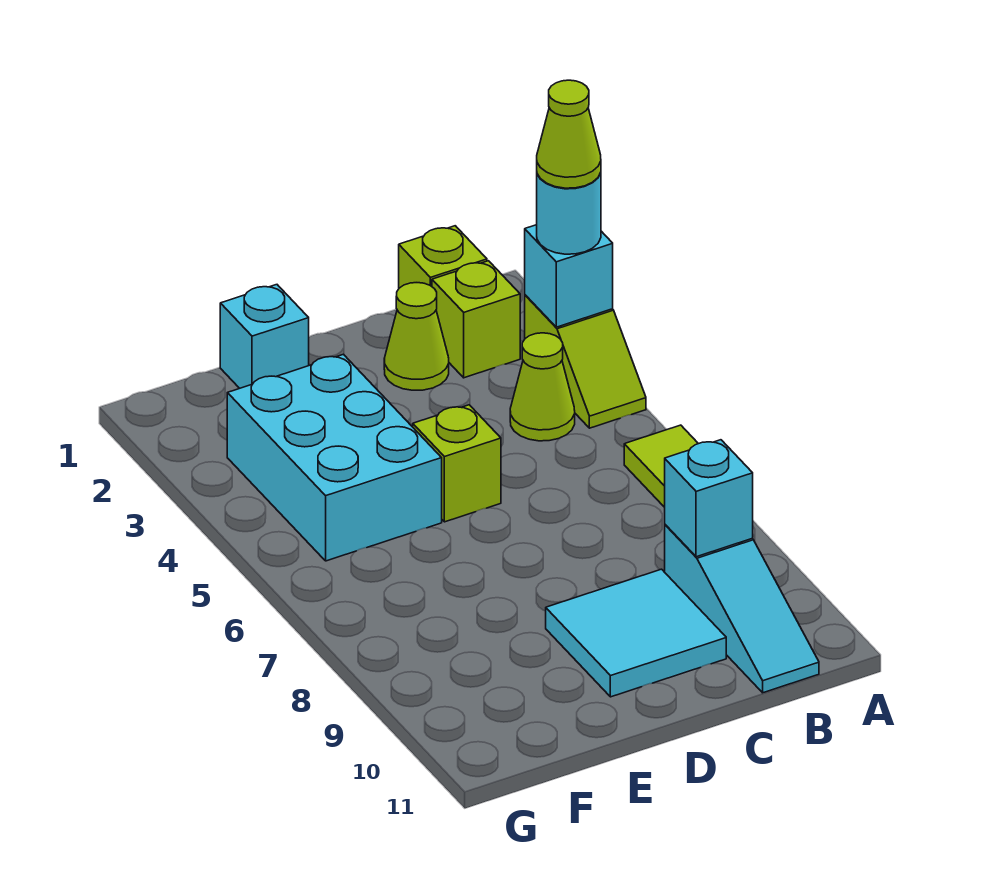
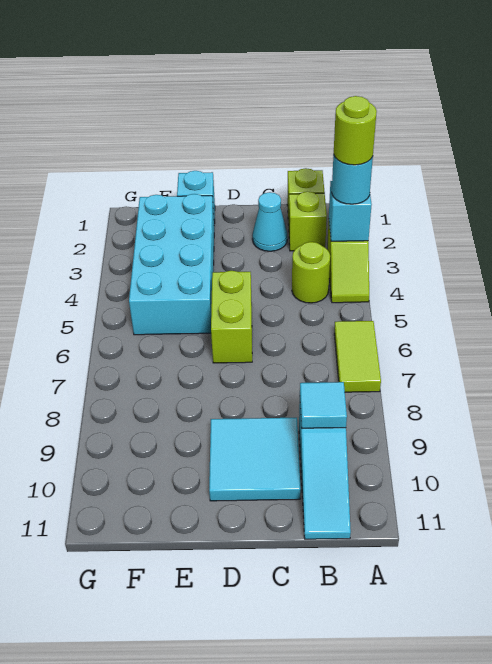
lime 1x1 cone [537,80,601,188] -> lime 1x1 round brick [334,96,377,165]
lime 1x1 cone [510,333,575,441] -> lime 1x1 round brick [292,242,330,303]
cyan 1x1 brick [665,440,753,557] -> cyan 1x1 tile [300,382,347,428]
lime 1x1 cone [384,283,449,390] -> cyan 1x1 cone [252,192,287,251]
lime 1x1 brick [413,405,501,522] -> lime 1x2 brick [211,271,252,363]
cyan 2x3 brick [227,354,442,561] -> cyan 2x4 brick [129,194,214,335]

